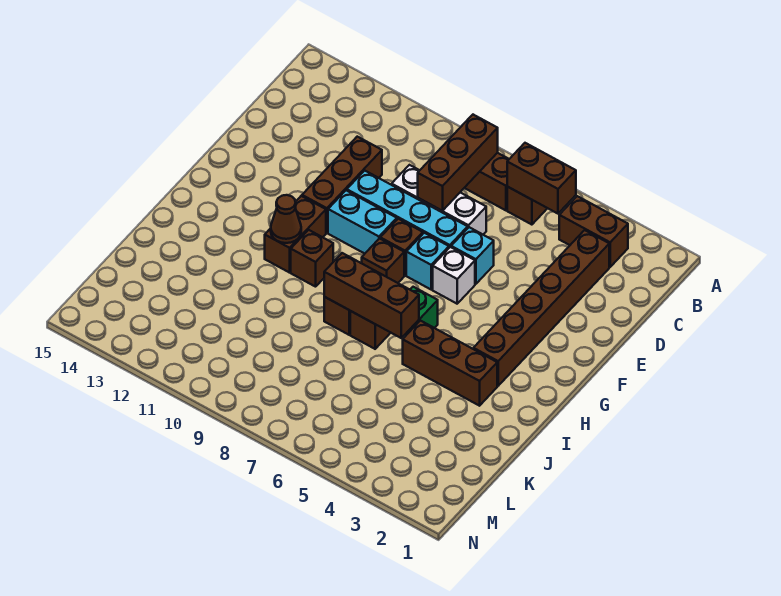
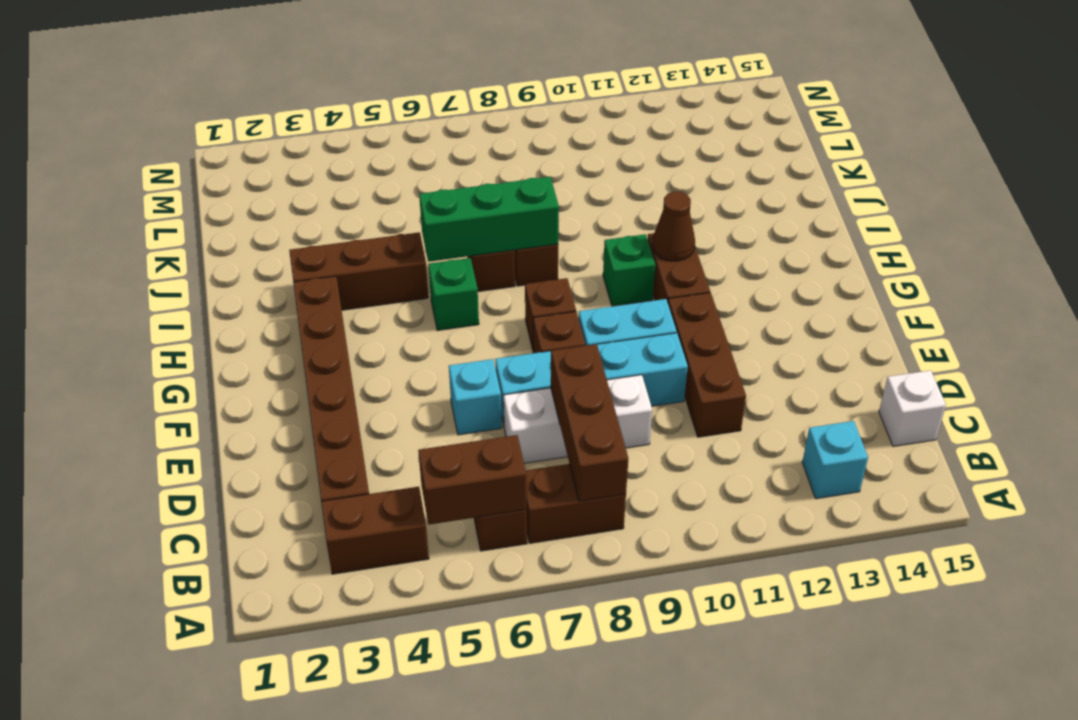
white 1x1 brick [433,247,475,304] -> white 1x1 brick moved to [879,370,946,446]
cyan 1x1 brick [406,233,449,289] -> cyan 1x1 brick moved to [802,421,868,499]
brown 1x1 brick [291,230,333,287] -> green 1x1 brick [603,234,655,306]
brown 1x3 brick [324,253,419,338] -> green 1x3 brick [419,177,559,262]

